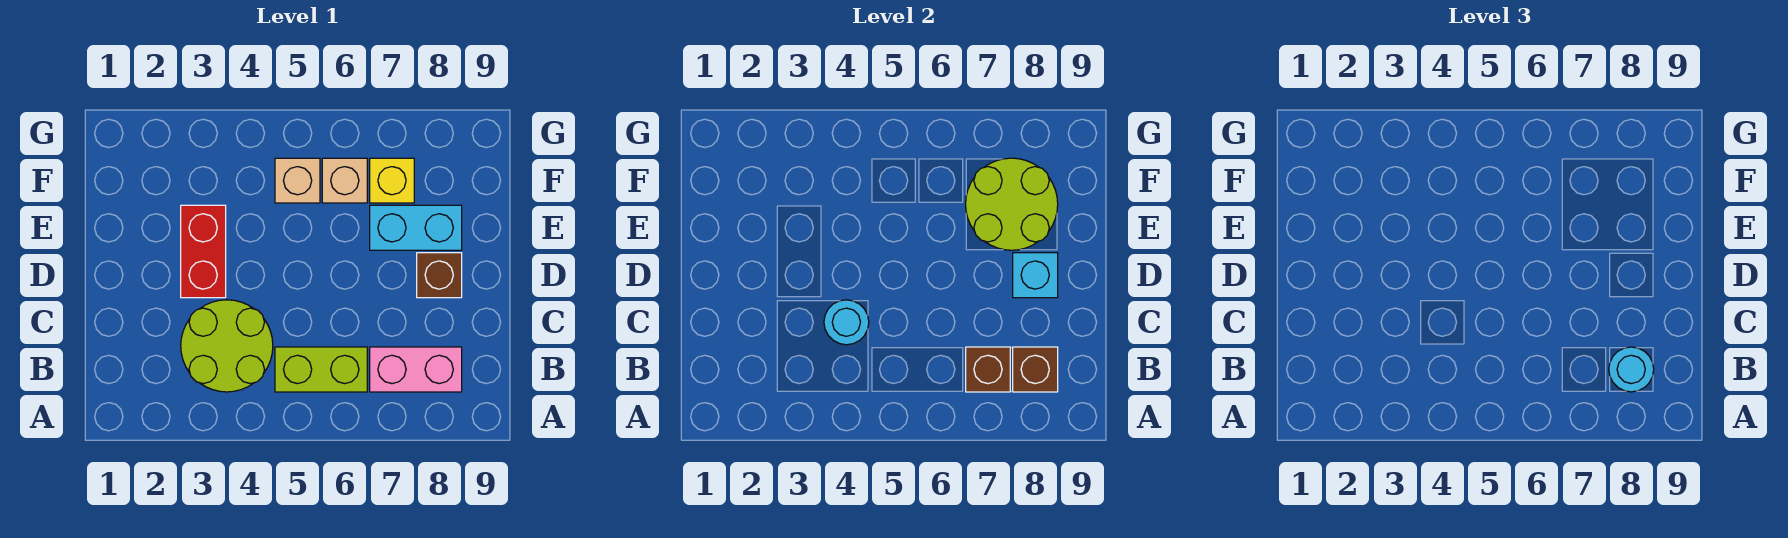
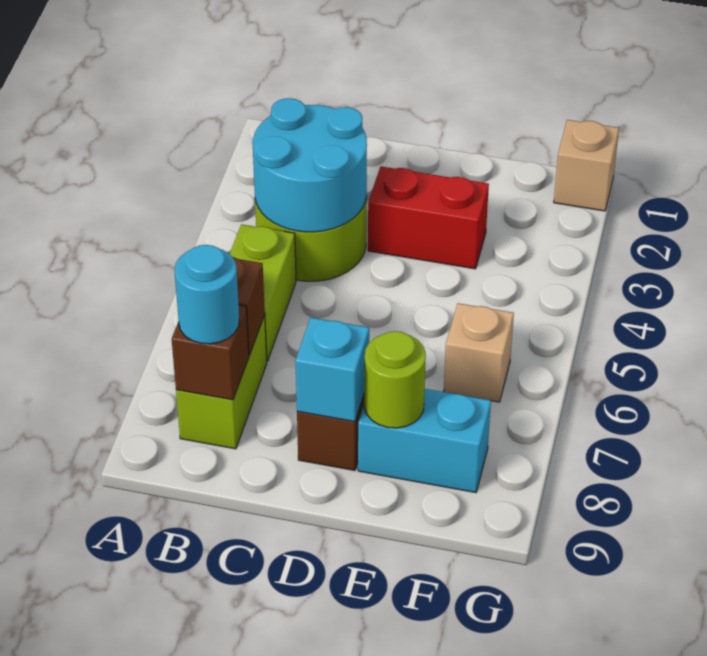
pink 1x2 brick [370,347,462,392] -> lime 1x2 brick [176,316,267,449]
cyan 1x1 round brick [824,300,869,345] -> cyan 2x2 round brick [253,98,367,232]
cyan 1x2 brick [370,205,462,250] -> cyan 1x2 brick turned to [358,389,491,493]
lime 2x2 round brick [966,158,1058,250] -> lime 1x1 round brick [364,331,426,428]
tan 1x1 brick [275,158,320,203] -> tan 1x1 brick moved to [554,120,619,211]
yellow 1x1 brick [370,158,414,203] -> none

